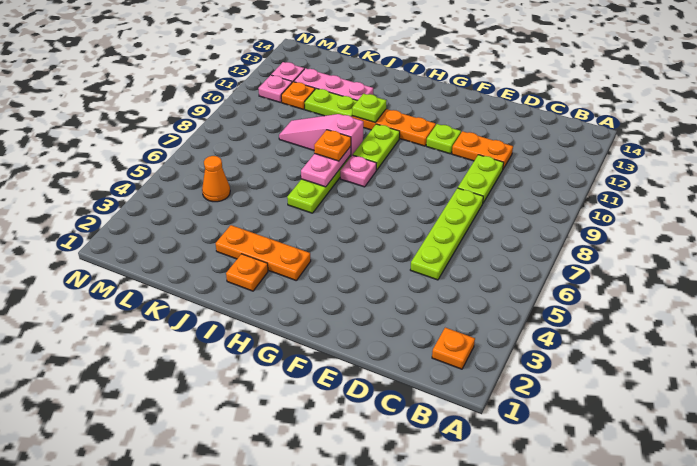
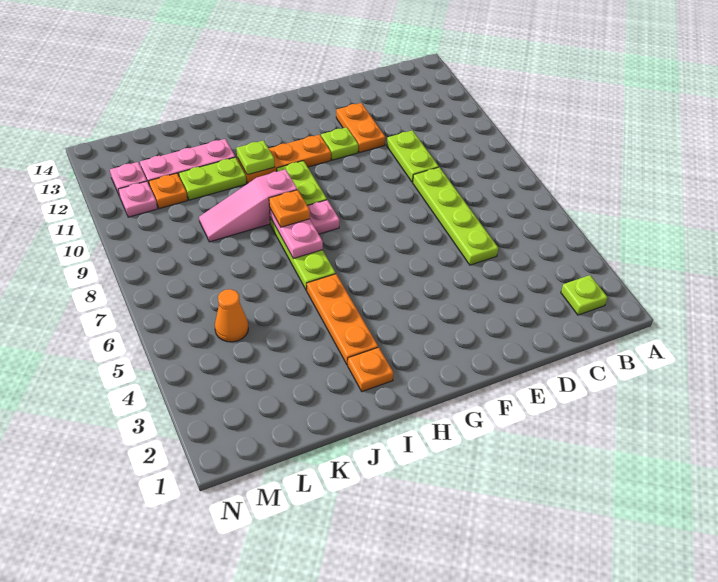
orange 1x1 plate [432,328,475,369] -> lime 1x1 plate [561,275,608,315]
orange 1x2 plate [452,131,513,169] -> orange 1x2 plate turned to [336,103,385,153]
orange 1x3 plate [216,225,311,280] -> orange 1x3 plate turned to [307,274,378,365]

